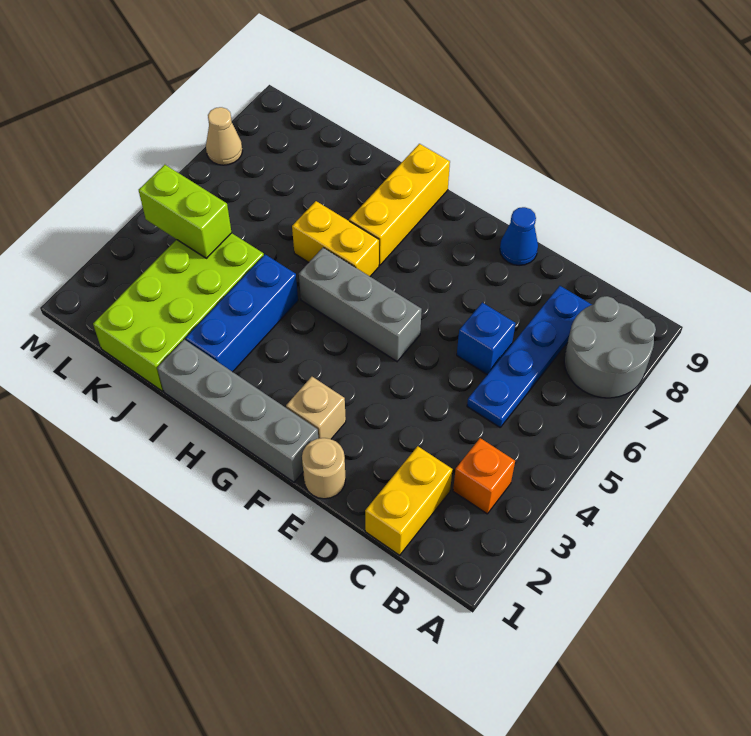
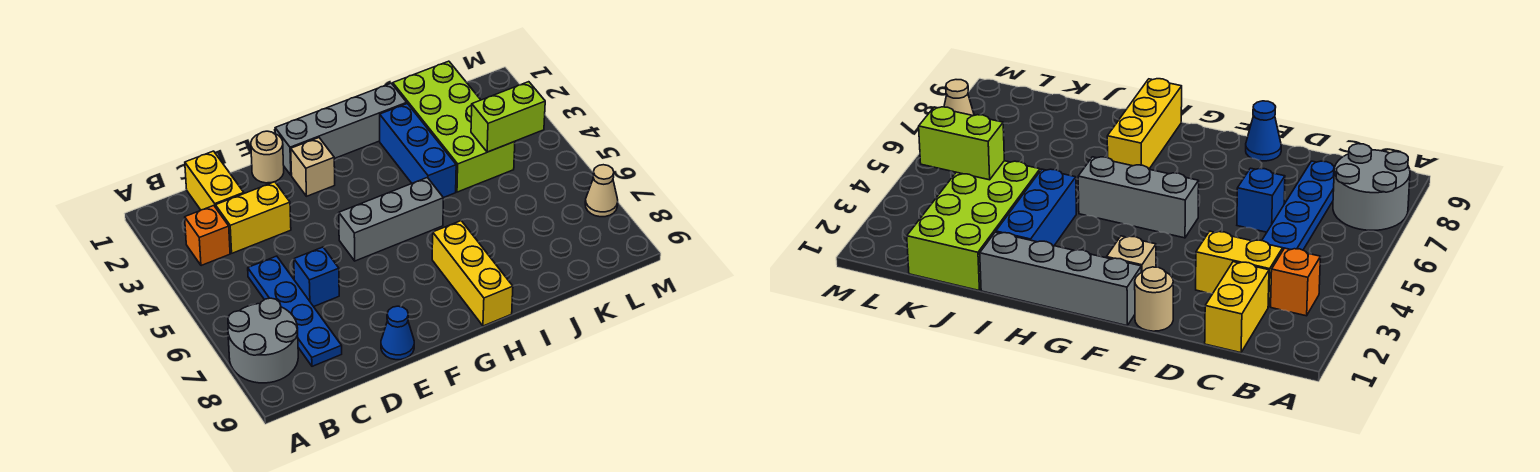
yellow 1x2 brick [292,201,379,276] -> yellow 1x2 brick moved to [215,182,291,253]

